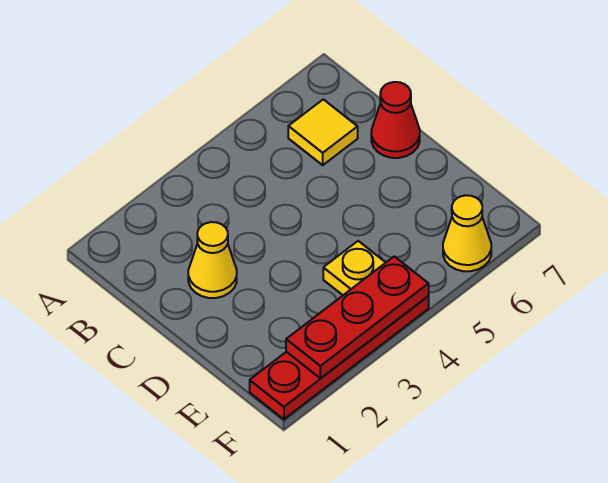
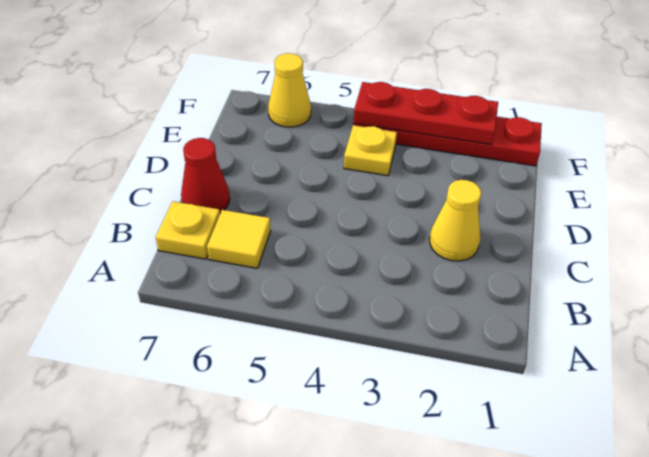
none -> yellow 1x1 plate [156,201,220,259]

